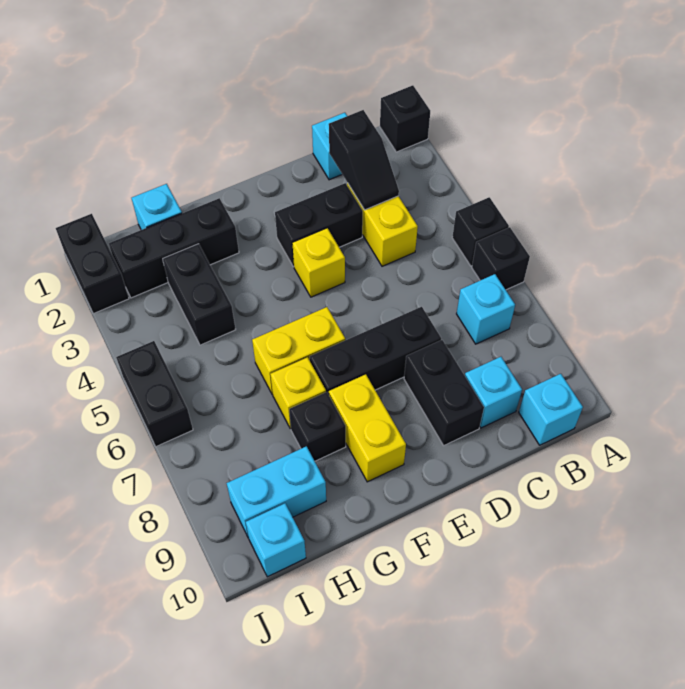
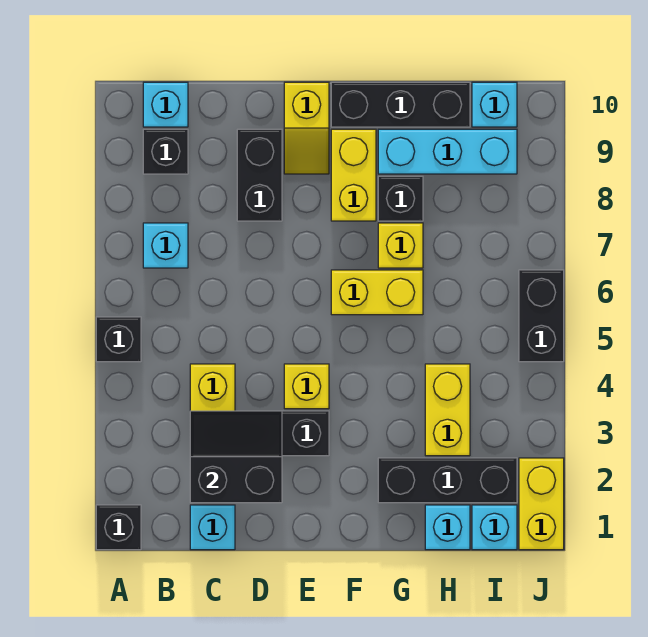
black 1x1 brick [472,227,530,290] -> black 1x1 brick moved to [143,129,188,174]
black 1x2 slope [329,110,399,210] -> black 2x2 slope [190,411,282,503]
cyan 1x1 brick [465,357,522,428] -> cyan 1x1 brick moved to [472,505,517,550]
black 1x3 brick [310,307,441,395] -> black 1x3 brick moved to [331,82,470,127]
none -> yellow 1x2 slope [284,82,329,174]
black 1x2 brick [163,244,236,345] -> yellow 1x2 brick [425,364,470,456]
cyan 1x2 brick [227,446,326,538] -> cyan 1x3 brick [378,129,517,174]
black 1x2 brick [56,214,129,314] -> yellow 1x2 brick [519,458,564,550]

